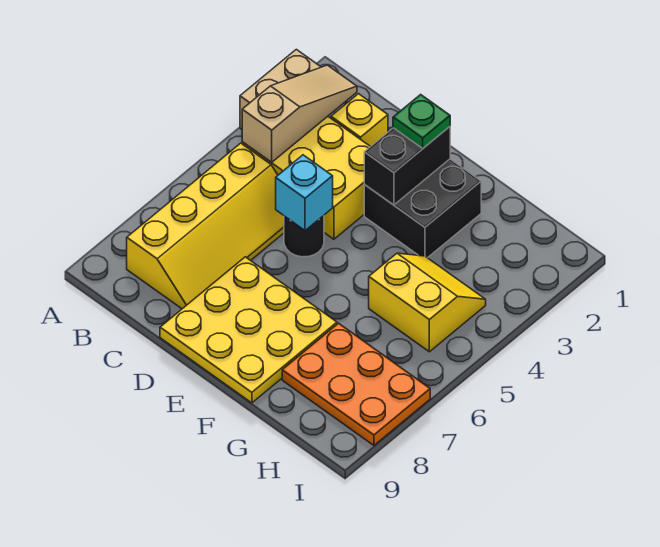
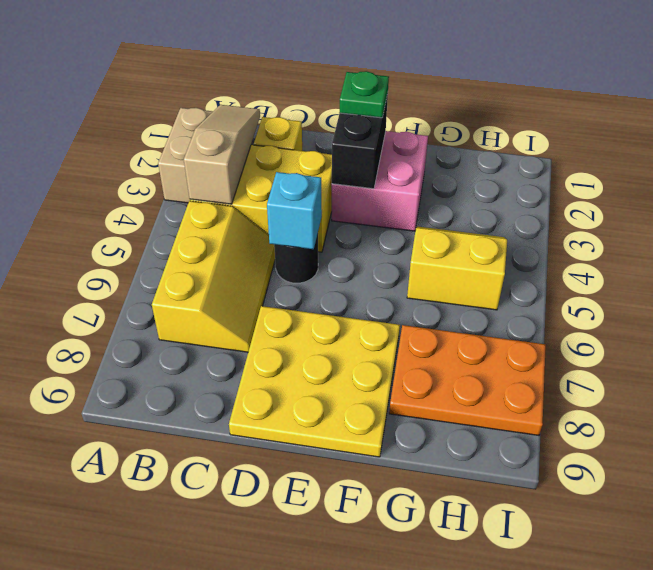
yellow 2x4 slope [127,143,284,309] -> yellow 2x3 slope [152,201,275,352]
black 2x2 brick [364,159,481,258] -> pink 2x2 brick [332,131,428,231]

